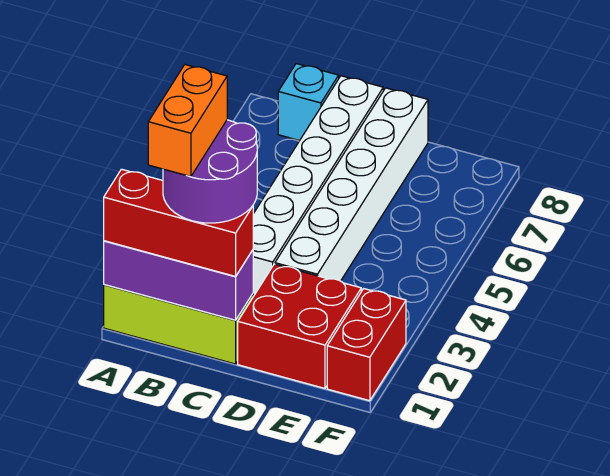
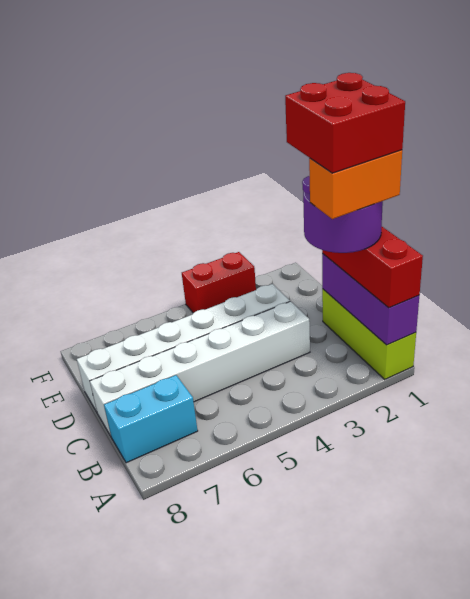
cyan 1x1 brick [278,64,339,141] -> cyan 1x2 brick [104,375,198,463]
red 2x2 brick [238,264,361,388] -> red 2x2 brick moved to [285,73,405,173]
red 1x2 brick [327,289,406,401] -> red 1x2 brick moved to [182,252,256,313]

